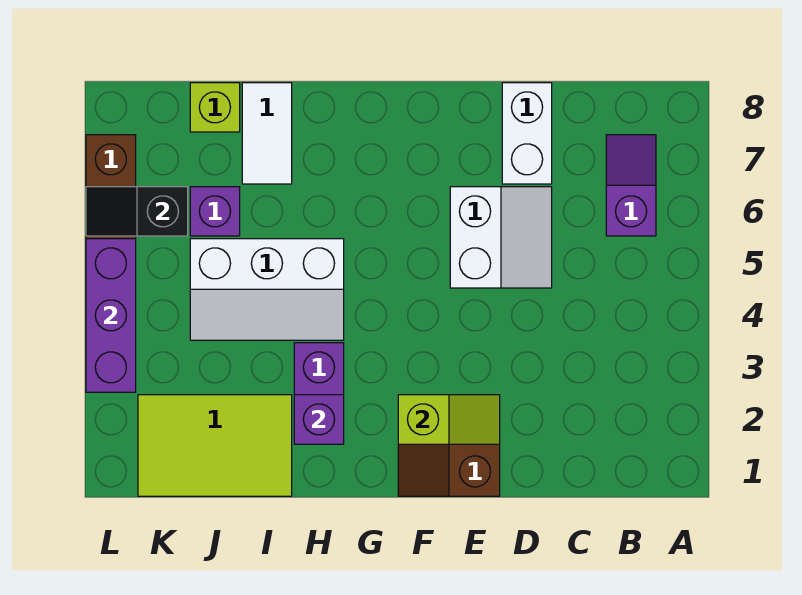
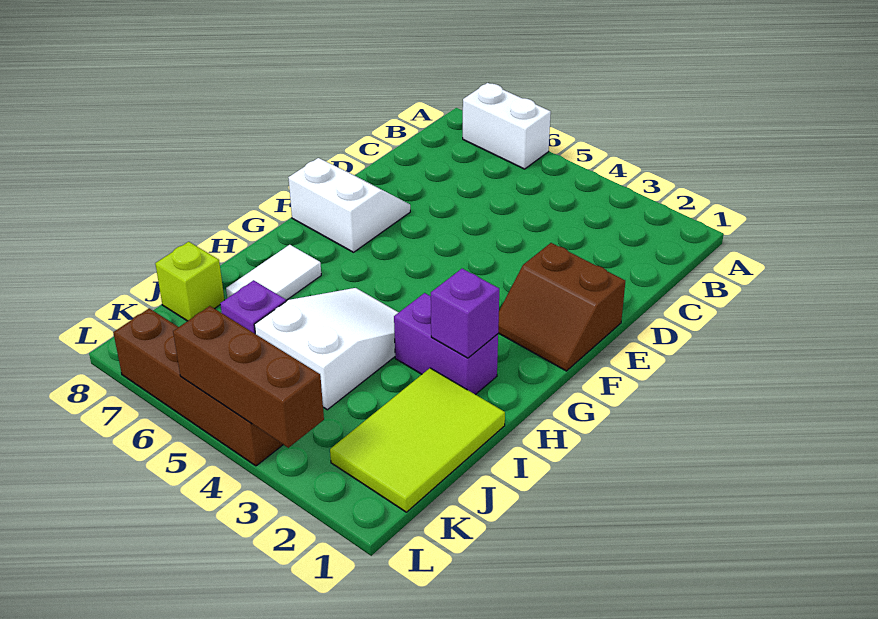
purple 1x2 slope [606,135,656,236] -> none
white 2x2 slope [450,187,552,288] -> white 2x2 slope moved to [288,158,410,252]
white 1x2 brick [502,83,552,184] -> white 1x2 brick moved to [463,83,551,169]
lime 1x2 slope [398,395,500,444] -> none
white 2x3 slope [190,239,344,340] -> white 2x3 slope turned to [254,288,399,410]
white 1x2 tile [242,83,292,184] -> white 1x2 tile turned to [226,245,321,300]
black 1x2 slope [86,187,188,236] -> none
purple 1x3 brick [86,239,136,392] -> brown 1x3 brick [173,306,324,448]

